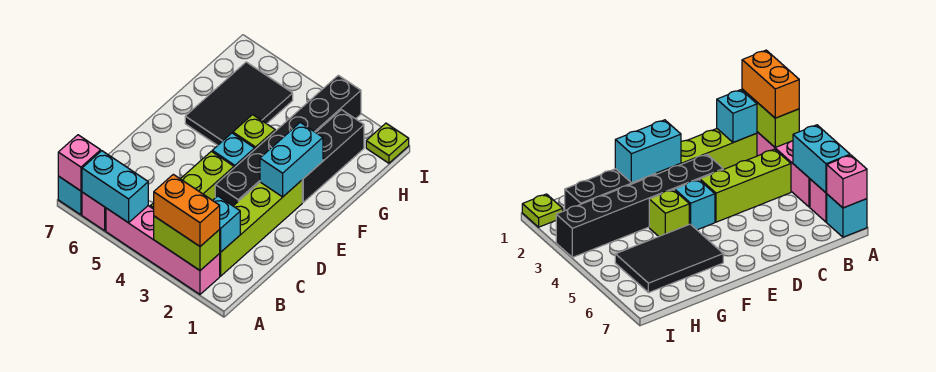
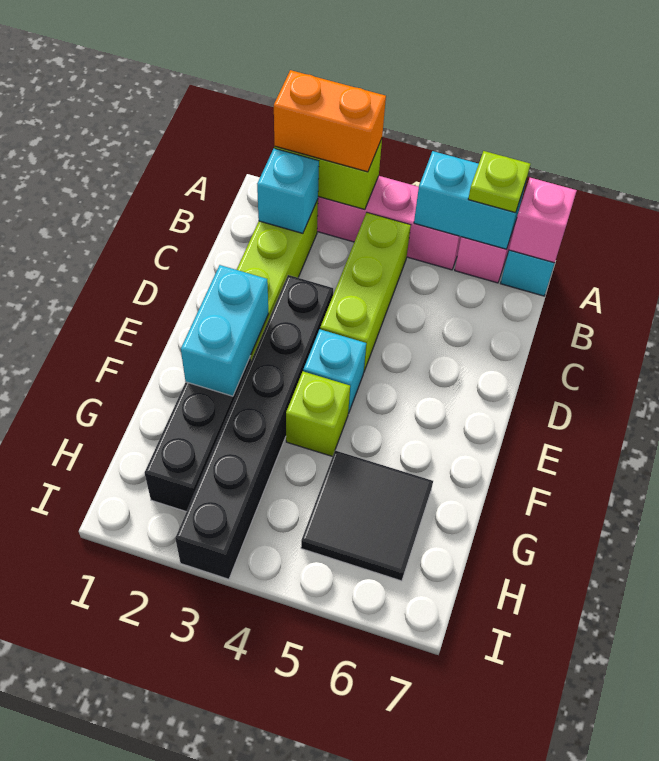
black 2x3 tile [185,62,293,145] -> black 2x2 tile [301,451,433,581]
lime 1x1 plate [366,123,409,163] -> lime 1x1 plate moved to [468,151,530,213]

